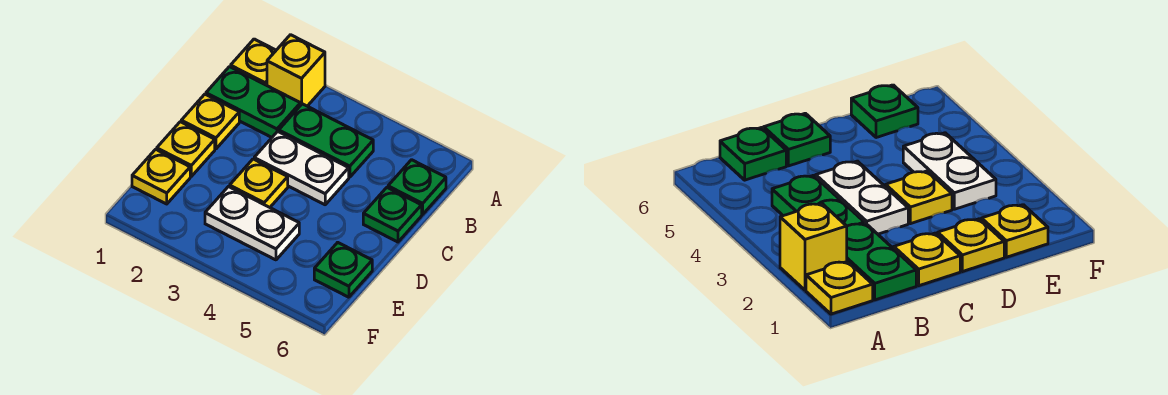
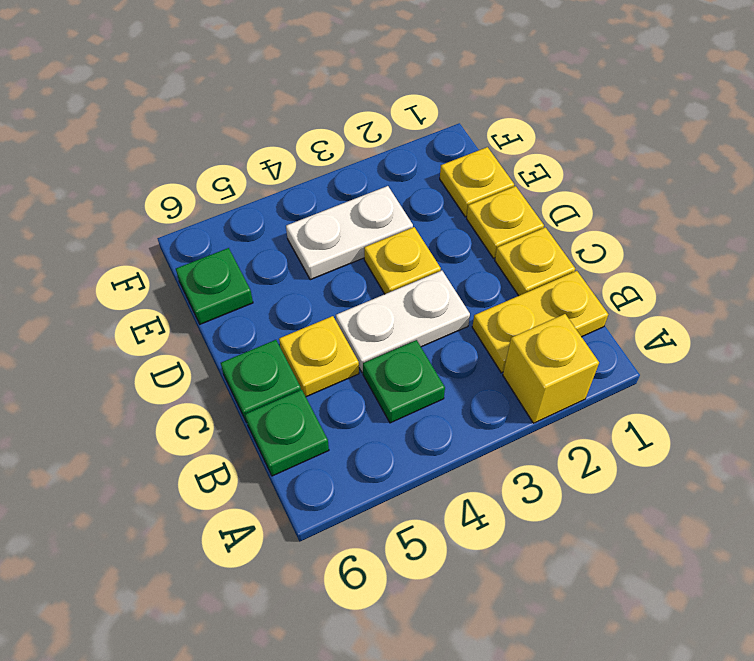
yellow 1x1 plate [231,39,276,85] -> yellow 1x1 plate moved to [279,316,359,397]
green 1x2 plate [206,67,300,137] -> yellow 1x2 plate [472,271,608,373]
green 1x2 plate [279,104,373,177] -> green 1x1 plate [363,340,445,423]

